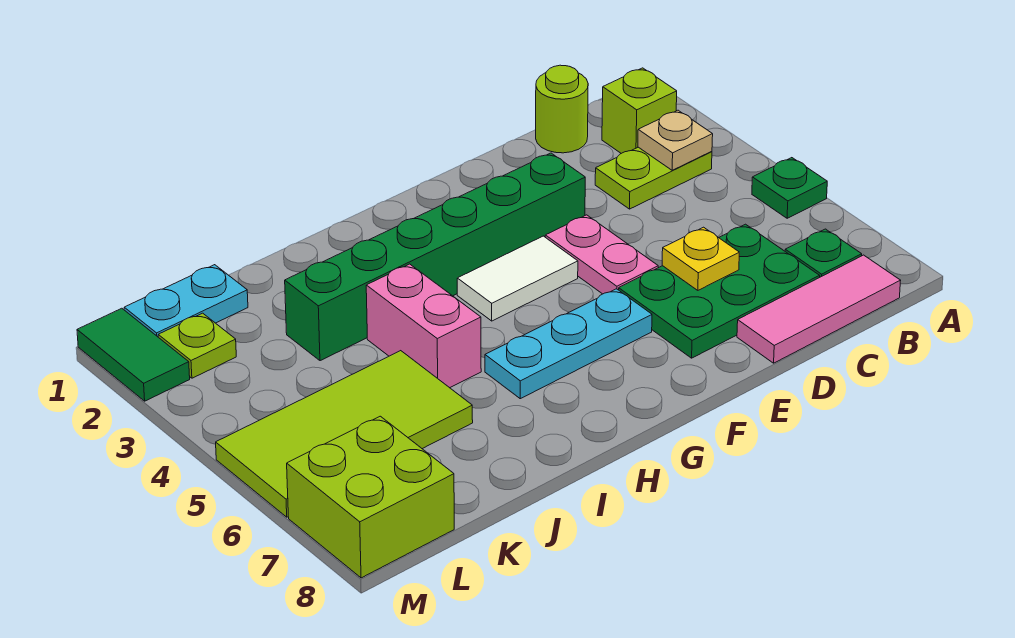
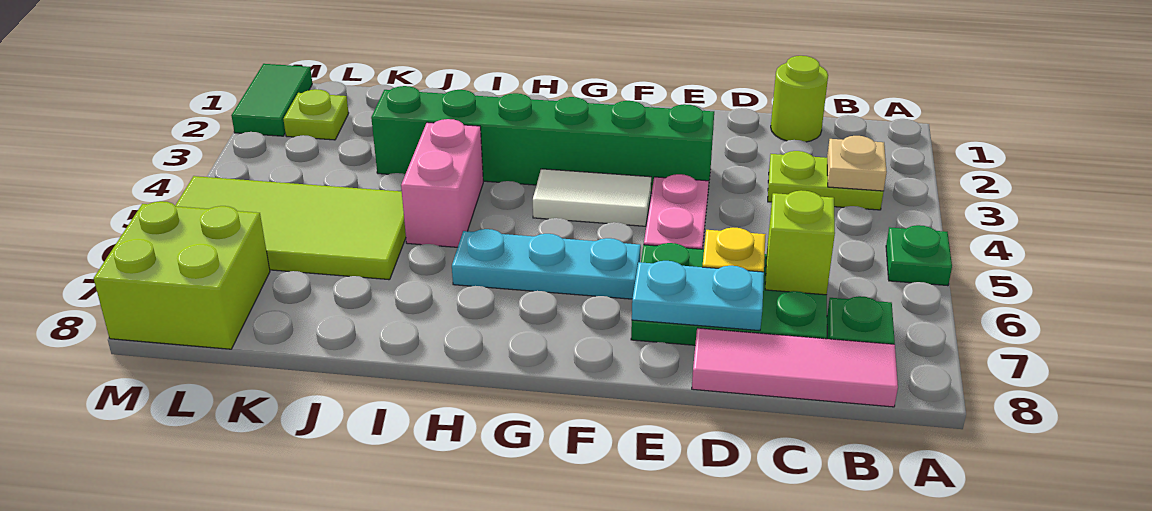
lime 1x1 brick [602,68,677,153] -> lime 1x1 brick moved to [765,190,835,295]
cyan 1x2 plate [124,265,248,337] -> cyan 1x2 plate moved to [632,261,764,331]

